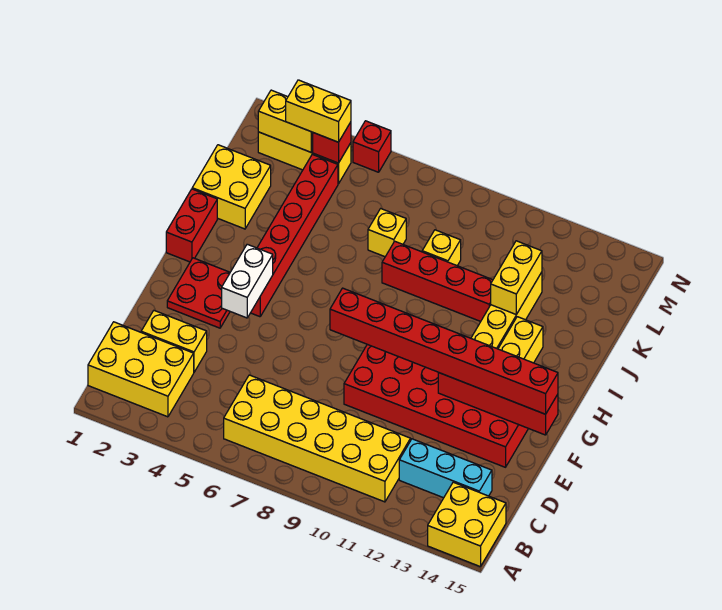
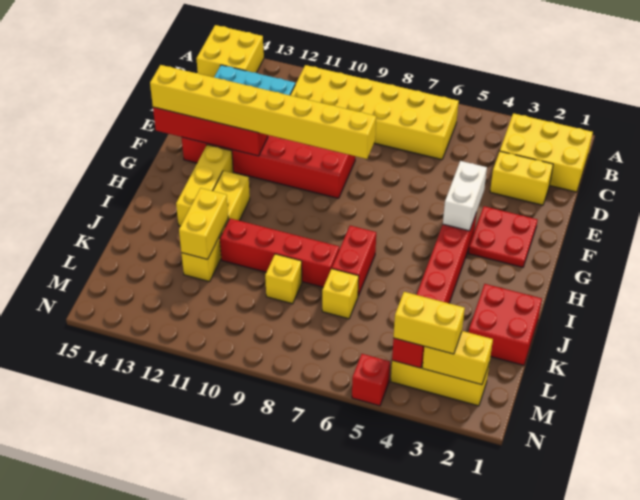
red 1x8 brick [330,288,558,414] -> yellow 1x8 brick [150,65,376,159]
red 1x2 brick [166,189,217,262] -> red 1x2 brick moved to [332,226,376,296]
yellow 2x2 brick [192,145,271,229] -> red 2x2 brick [469,284,542,365]

